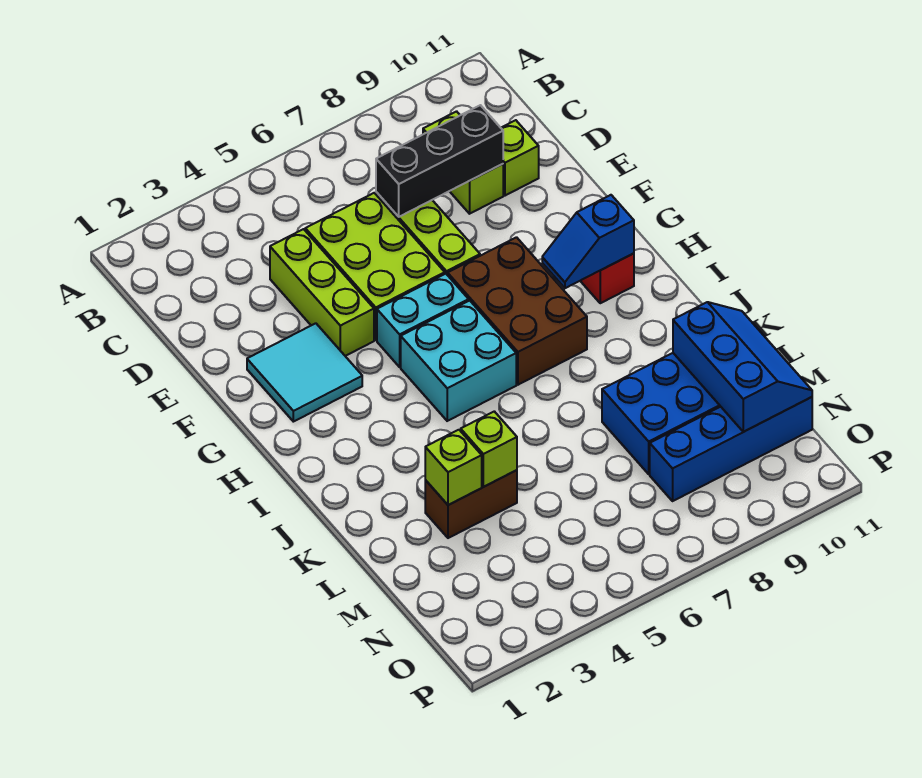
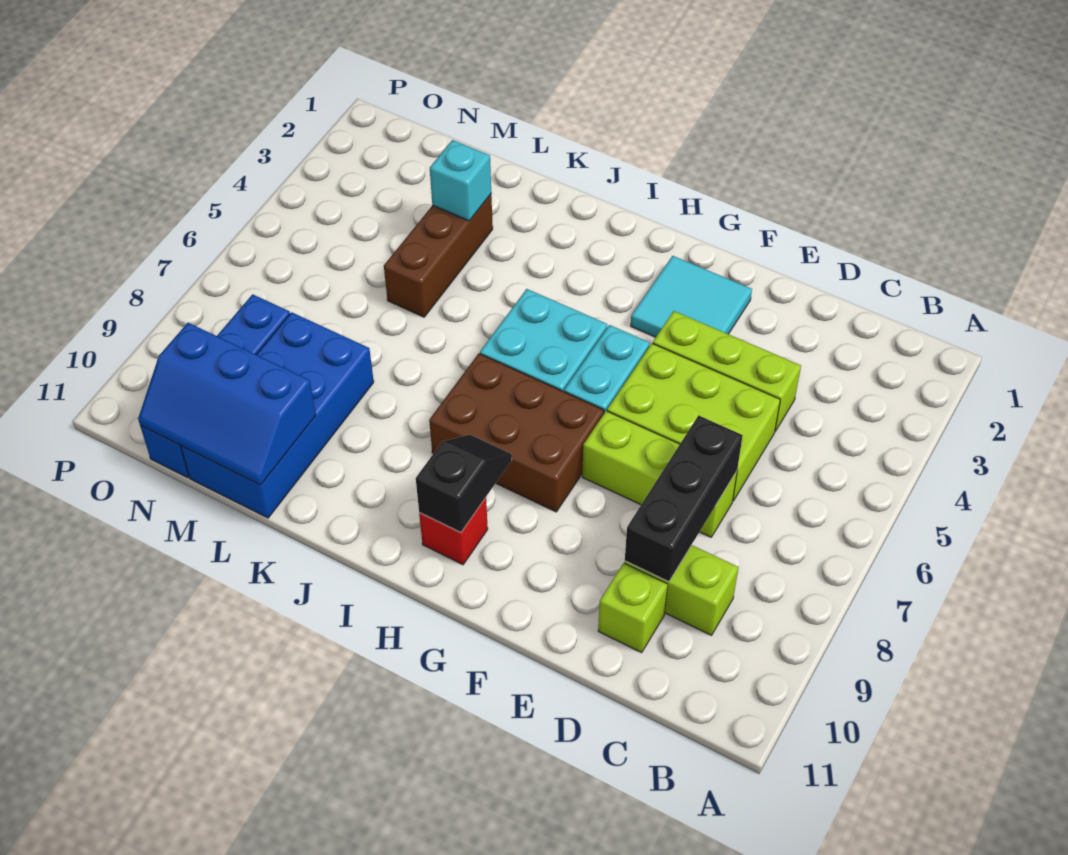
blue 1x2 slope [542,195,634,288] -> black 1x2 slope [416,435,512,533]
brown 1x2 brick [425,470,517,538] -> brown 1x3 brick [384,194,493,317]
lime 1x1 brick [425,430,482,505] -> cyan 1x1 brick [430,140,491,221]
lime 1x1 brick [461,411,517,487] -> none

